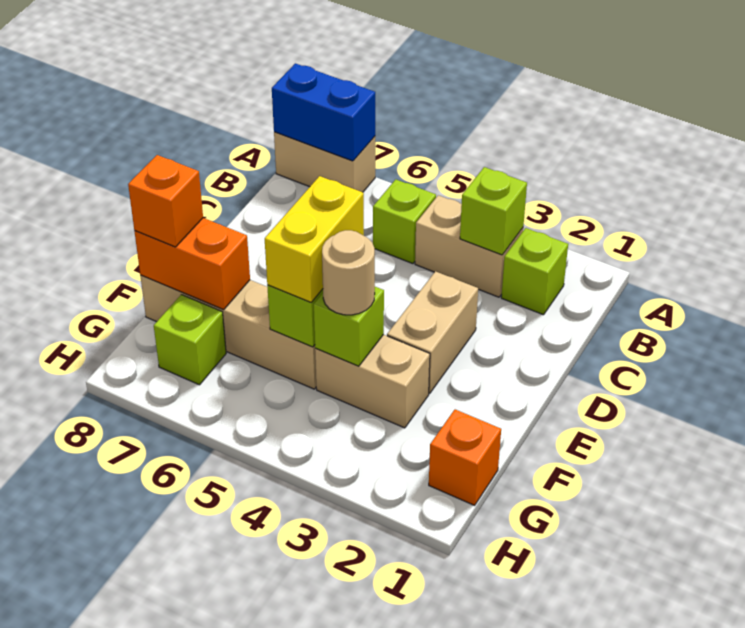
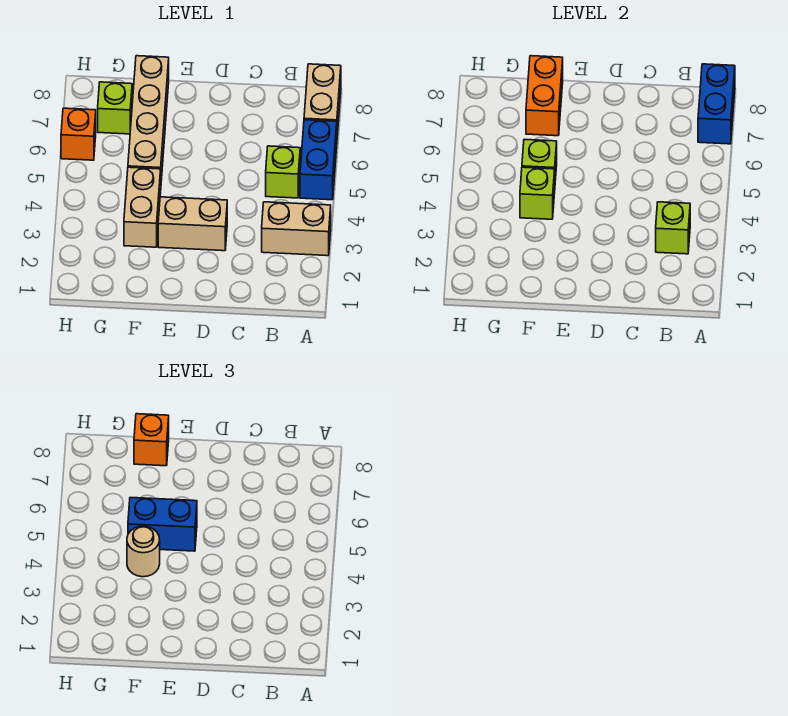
none -> blue 1x2 brick [300,120,337,200]
lime 1x1 brick [501,228,568,315] -> none
tan 1x2 brick [415,195,523,297] -> tan 1x2 brick turned to [262,202,331,256]
yellow 1x2 brick [265,176,364,302] -> blue 1x2 brick [128,497,197,551]
orange 1x1 brick [429,410,501,505] -> orange 1x1 brick moved to [61,108,96,160]

